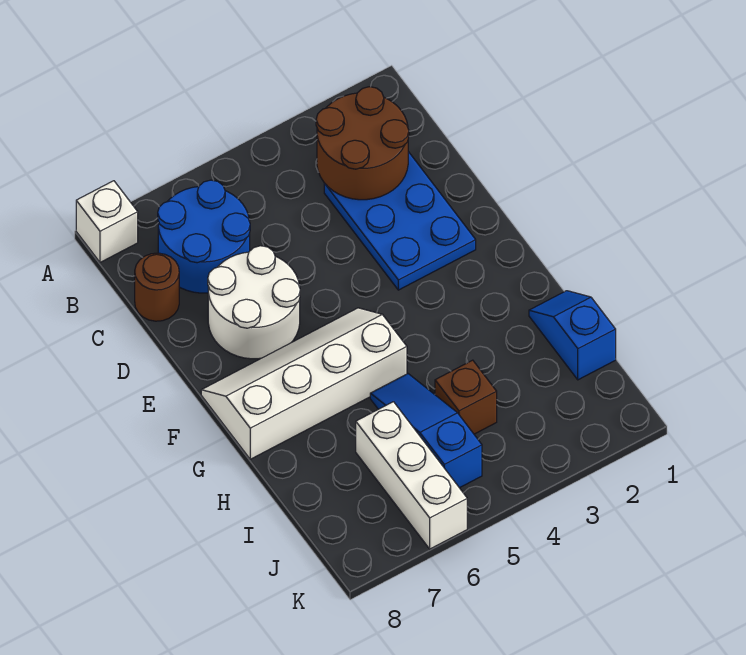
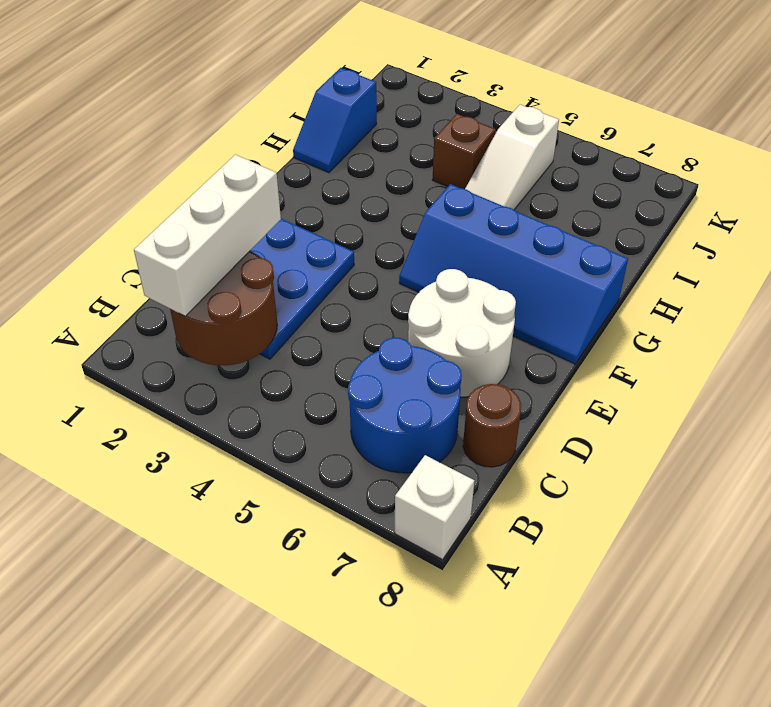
white 2x4 slope [201,308,407,459] -> blue 2x4 slope [399,184,628,364]
blue 1x3 slope [370,374,482,488] -> white 1x3 slope [465,105,559,210]
white 1x3 brick [356,402,467,549] -> white 1x3 brick moved to [134,155,281,316]

